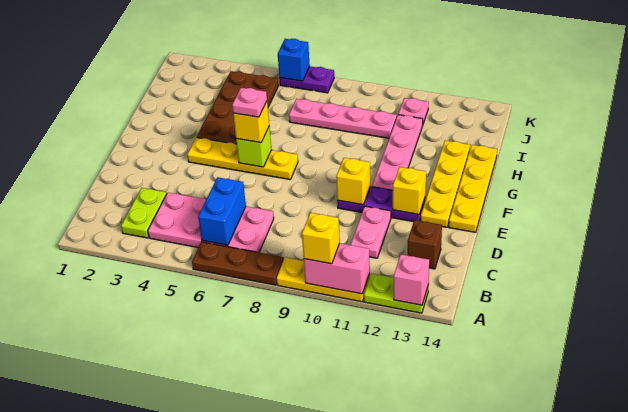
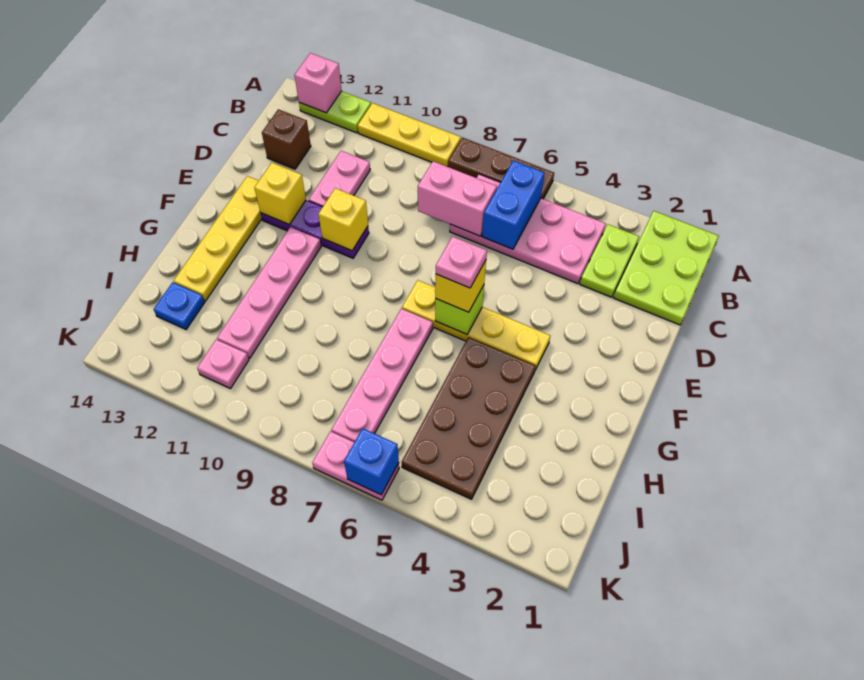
none -> lime 2x3 plate [614,211,719,325]
pink 1x2 brick [304,243,370,294] -> pink 1x2 brick moved to [418,161,497,236]
yellow 1x1 brick [302,213,340,264] -> none
yellow 1x4 plate [449,145,497,232] -> none
pink 1x4 plate [289,99,397,138] -> pink 1x4 plate turned to [331,309,433,442]
none -> blue 1x1 plate [154,282,205,329]
purple 1x2 plate [279,66,334,93] -> pink 1x2 plate [312,431,399,500]

